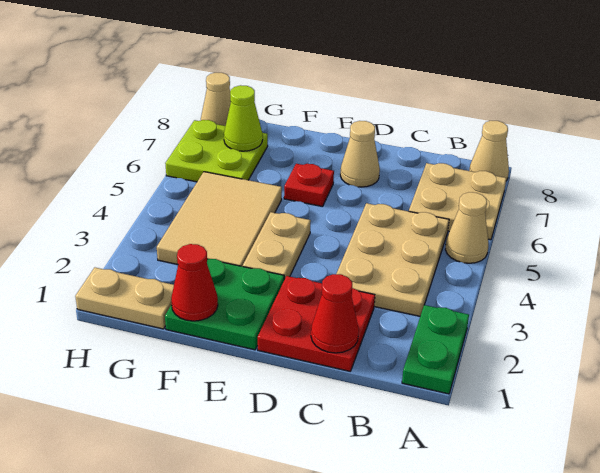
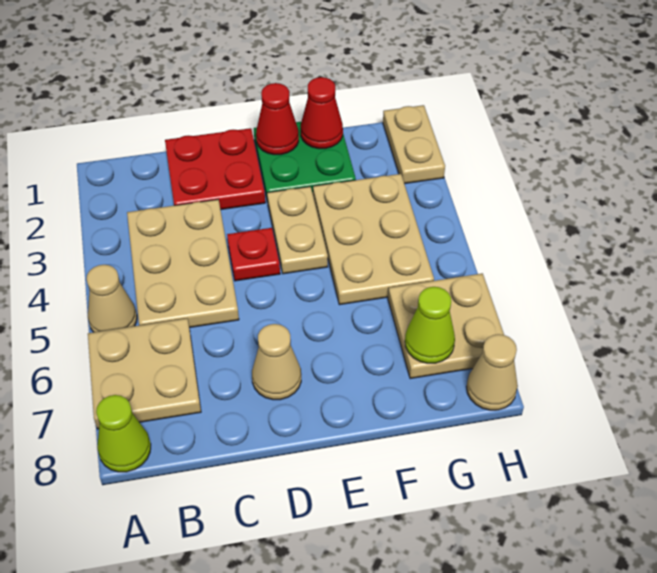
green 1x2 plate [402,305,469,394] -> none
tan 1x1 cone [469,121,509,181] -> lime 1x1 cone [96,395,151,472]
red 1x1 cone [311,274,359,353] -> red 1x1 cone moved to [256,83,299,155]
red 1x1 plate [284,164,334,207] -> red 1x1 plate moved to [227,228,280,281]
tan 2x3 tile [157,172,282,267] -> tan 2x3 plate [313,174,434,305]
tan 1x2 plate [75,268,174,329] -> tan 1x2 plate turned to [383,105,445,184]
lime 2x2 plate [165,120,268,182] -> tan 2x2 plate [388,273,504,379]

